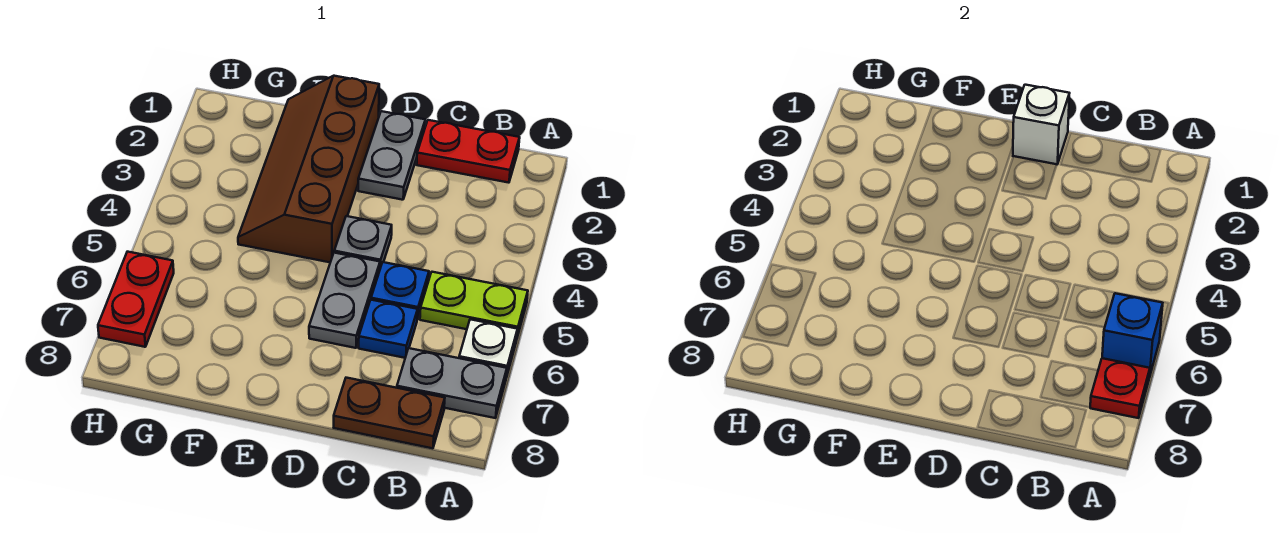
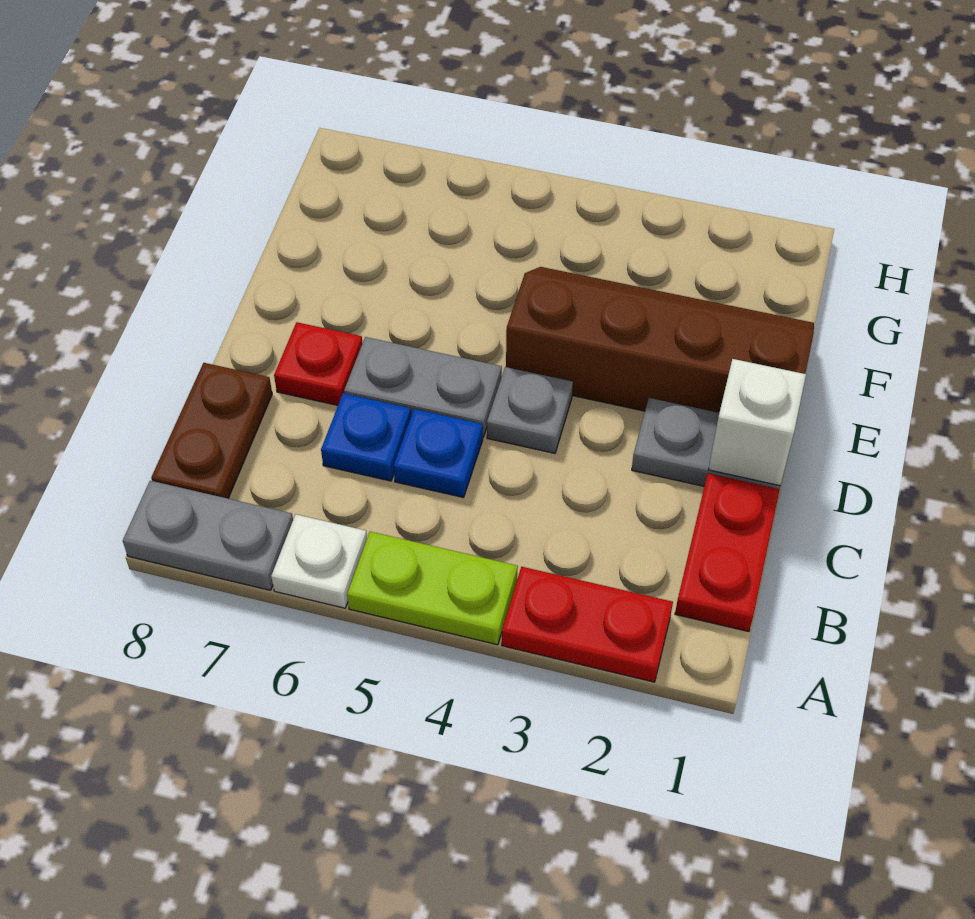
lime 1x2 plate [420,272,528,337] -> lime 1x2 plate turned to [347,532,518,645]
blue 1x1 brick [1102,293,1163,378] -> none
grey 1x2 plate [397,348,507,418] -> grey 1x2 plate turned to [123,481,293,590]
red 1x1 plate [1090,358,1150,418] -> red 1x1 plate moved to [274,322,362,405]
red 1x2 plate [98,252,174,347] -> red 1x2 plate moved to [502,567,673,682]

